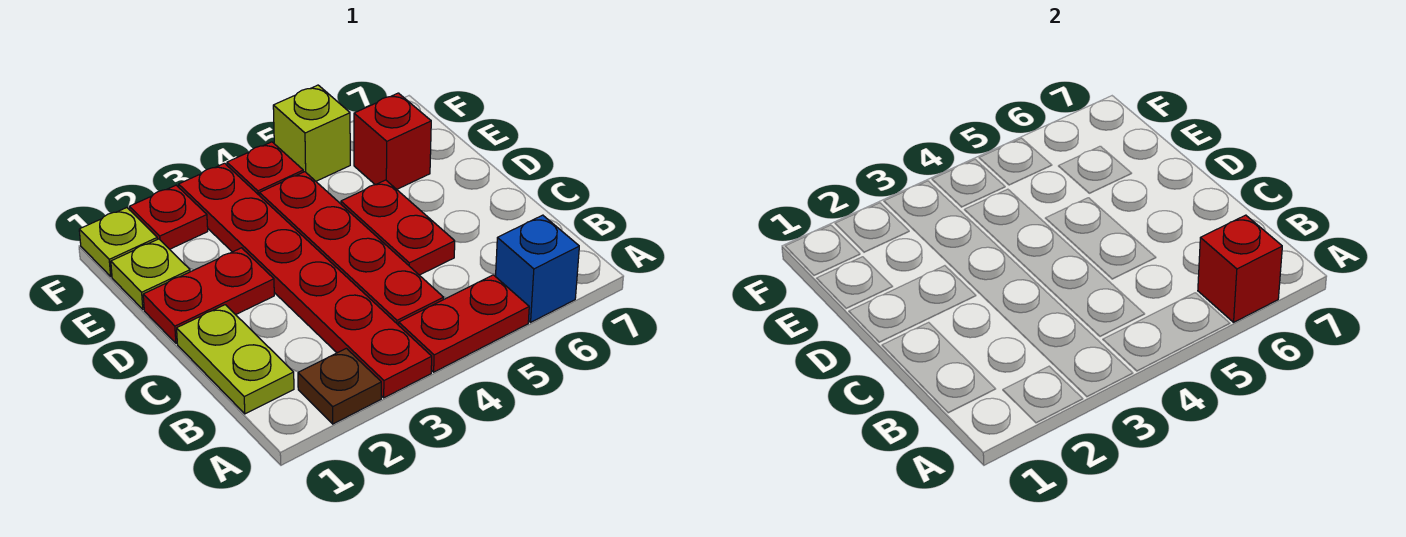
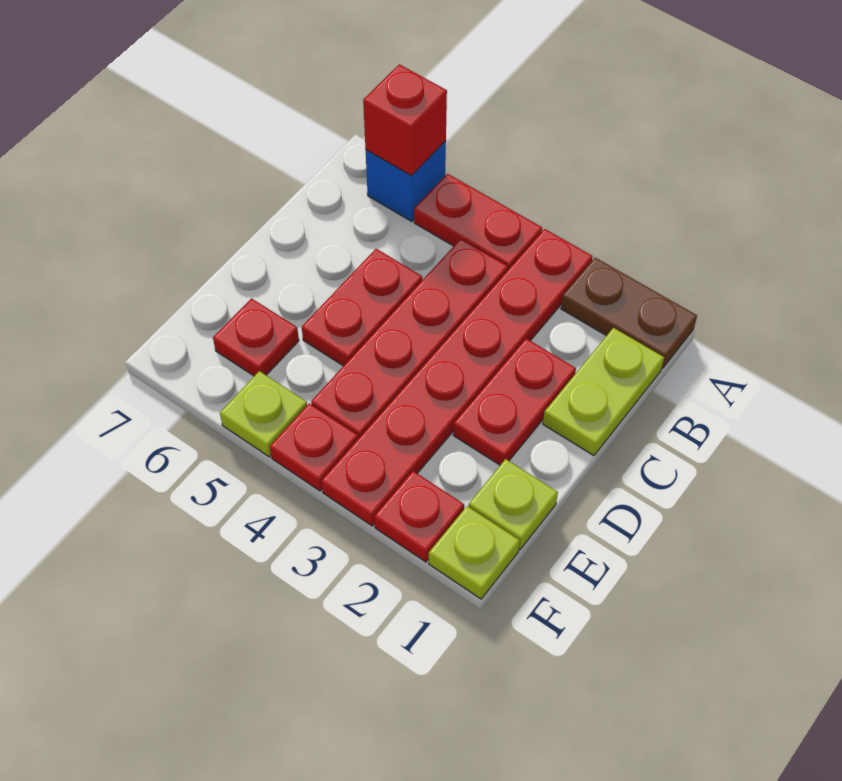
brown 1x1 plate [298,348,381,424] -> brown 1x2 plate [561,258,697,368]
red 1x2 plate [143,248,274,343] -> red 1x2 plate turned to [453,339,576,465]
red 1x1 brick [354,93,431,189] -> red 1x1 plate [213,299,299,376]
lime 1x1 brick [273,85,350,181] -> lime 1x1 plate [220,371,307,457]

